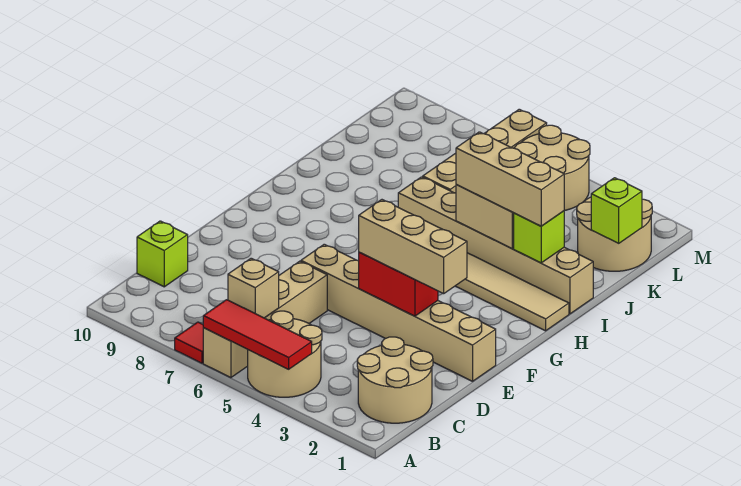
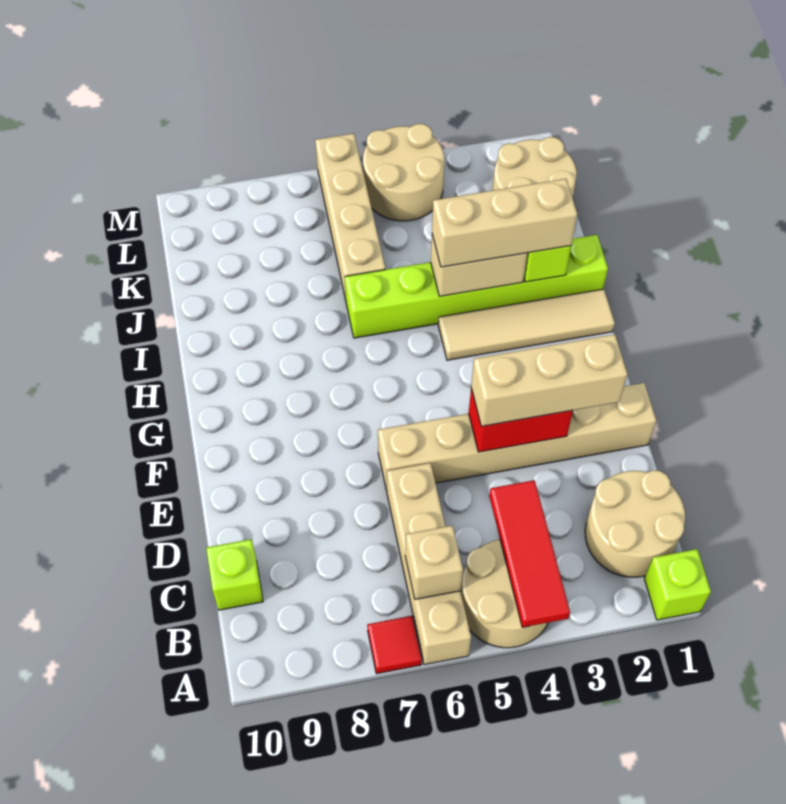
red 1x3 tile [203,300,312,369] -> red 1x3 tile turned to [489,480,570,627]
tan 1x6 brick [398,177,593,314] -> lime 1x6 brick [345,235,608,338]
lime 1x1 brick [591,178,642,243] -> lime 1x1 brick moved to [644,549,711,620]

